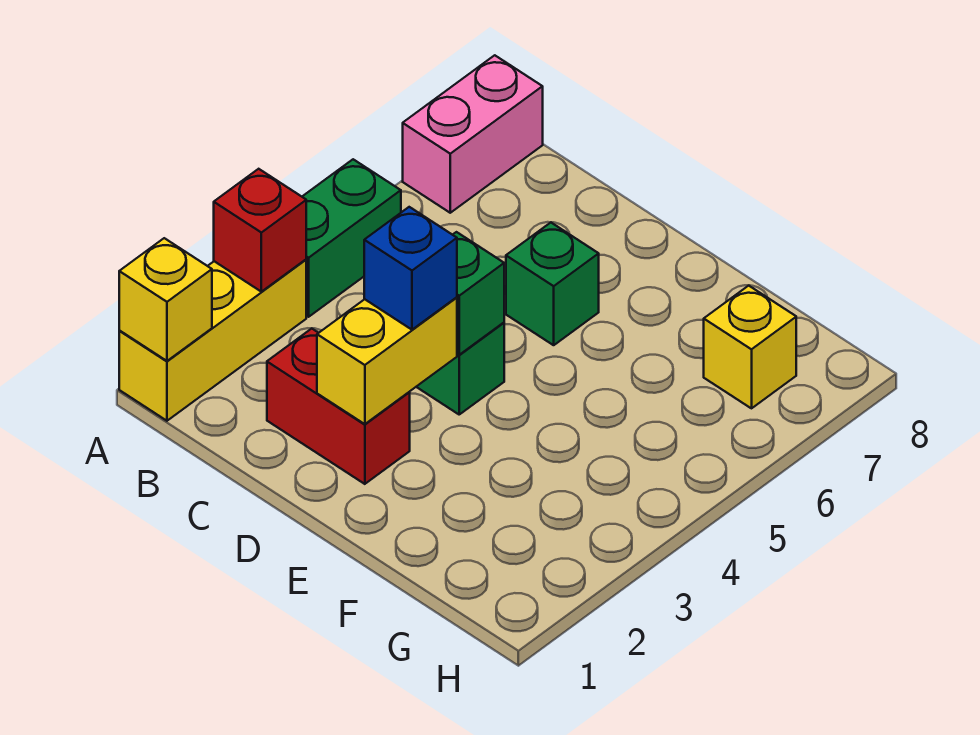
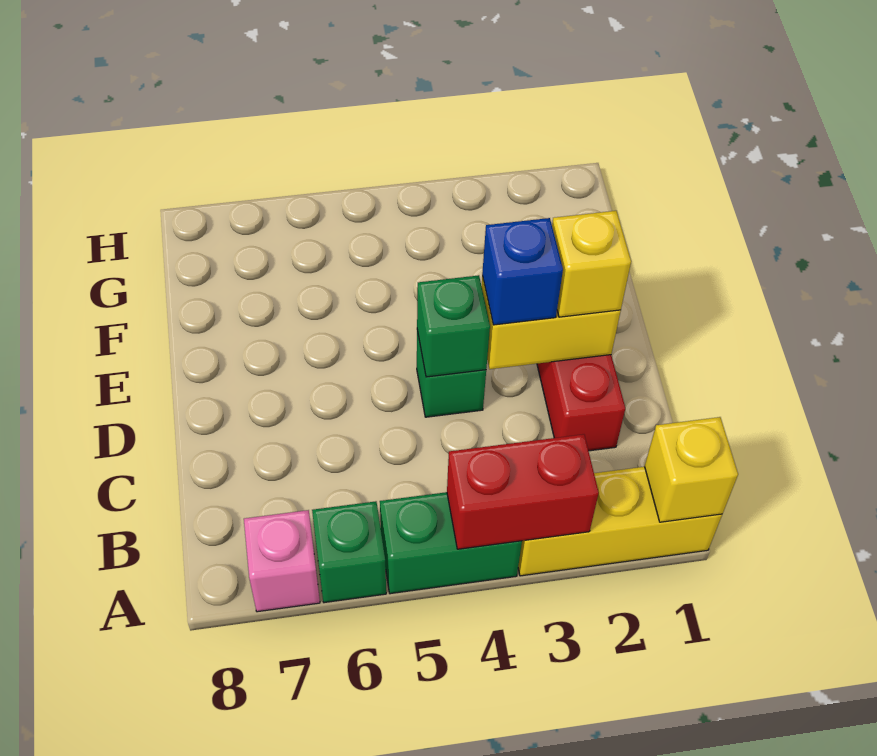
red 1x1 brick [214,169,306,292] -> red 1x2 brick [447,434,599,549]
pink 1x2 brick [403,55,543,213] -> pink 1x1 brick [244,510,320,612]
green 1x1 brick [506,222,599,345] -> green 1x1 brick moved to [312,501,386,603]
yellow 1x1 brick [704,286,796,408] -> yellow 1x1 brick moved to [552,211,631,317]

